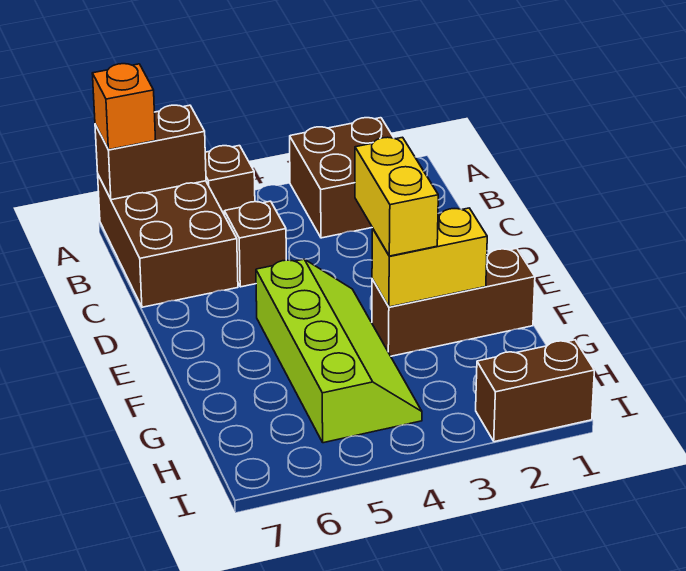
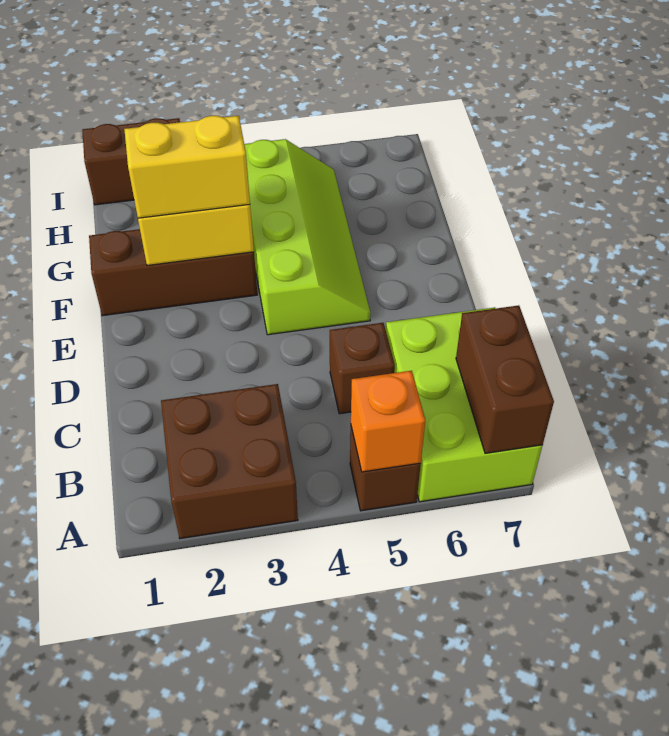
brown 2x3 brick [98,175,238,307] -> lime 2x3 brick [386,307,542,502]
brown 1x2 brick [95,105,206,200] -> brown 1x2 brick turned to [456,305,554,453]
orange 1x1 brick [92,64,156,150] -> orange 1x1 brick moved to [351,371,425,472]
yellow 1x2 brick [355,137,438,256] -> yellow 1x2 brick turned to [124,116,250,218]
lime 2x4 slope [256,259,422,443] -> lime 2x4 slope turned to [244,139,371,335]

